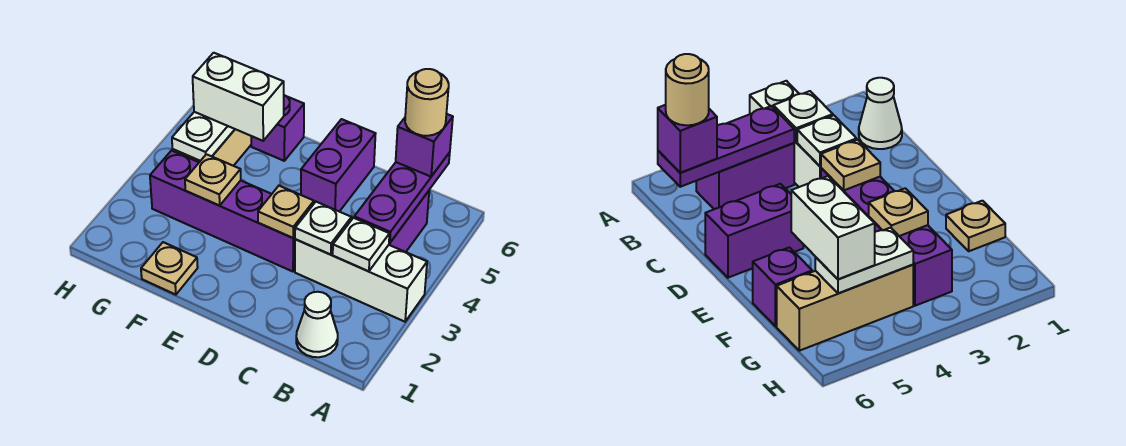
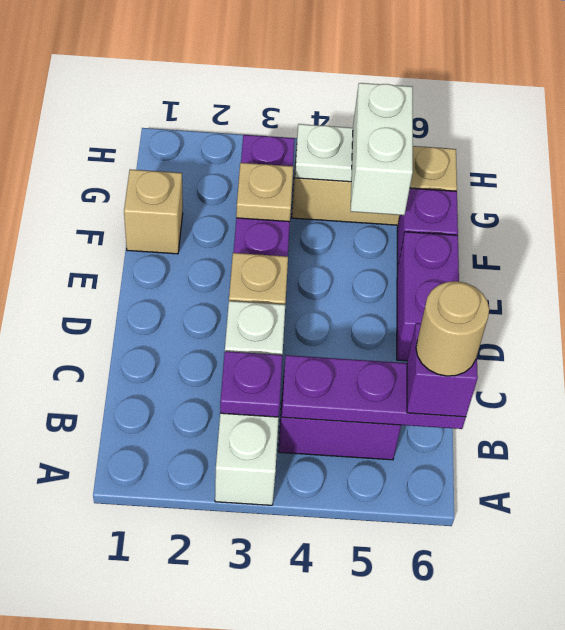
white 1x1 cone [296,292,338,357] -> none
white 1x1 plate [333,218,389,271] -> purple 1x1 plate [220,351,283,417]
purple 1x2 brick [301,119,376,212] -> purple 1x2 brick turned to [397,232,459,361]
tan 1x1 plate [141,242,198,295] -> tan 1x1 brick [124,169,183,254]

